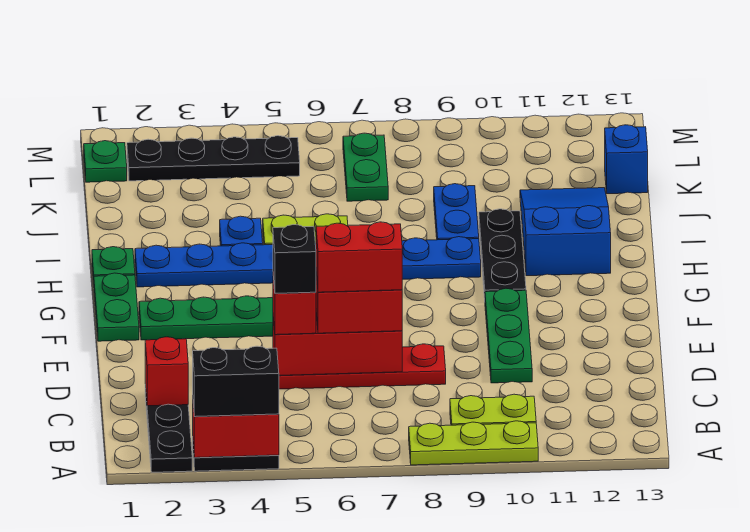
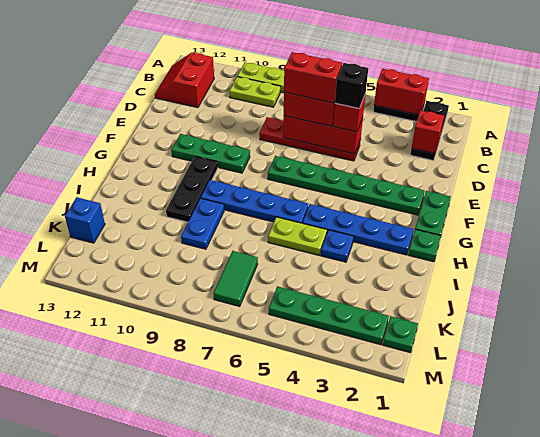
black 1x2 brick [193,346,279,417] -> none
none -> red 2x2 slope [155,53,214,108]
green 1x3 plate [485,288,532,383] -> green 1x3 plate turned to [171,134,250,173]
blue 2x3 slope [520,188,611,276] -> none
green 1x2 plate [343,133,388,201] -> green 1x2 tile [213,251,258,307]
black 1x4 plate [127,136,300,181] -> green 1x4 plate [269,286,389,345]

